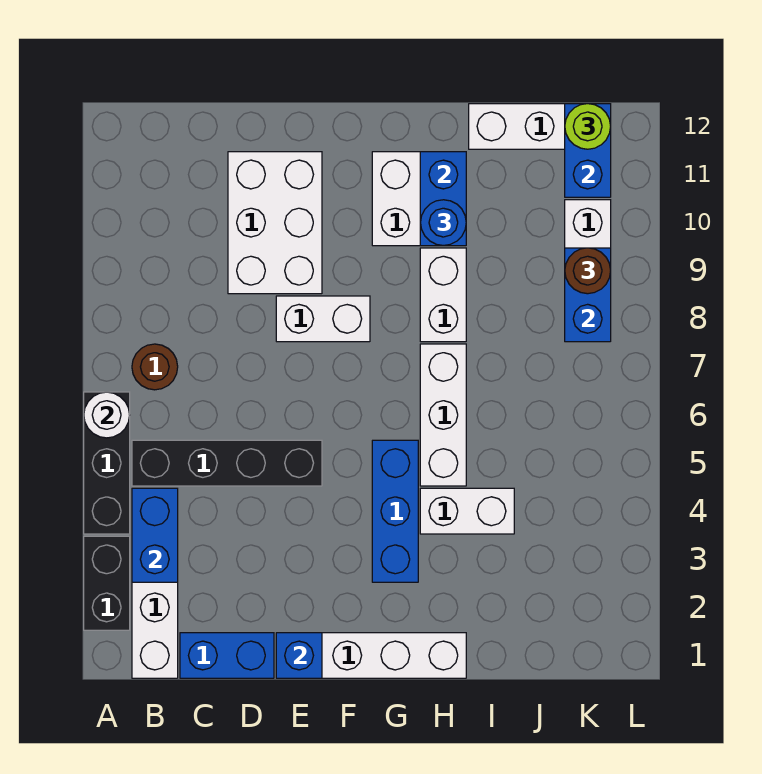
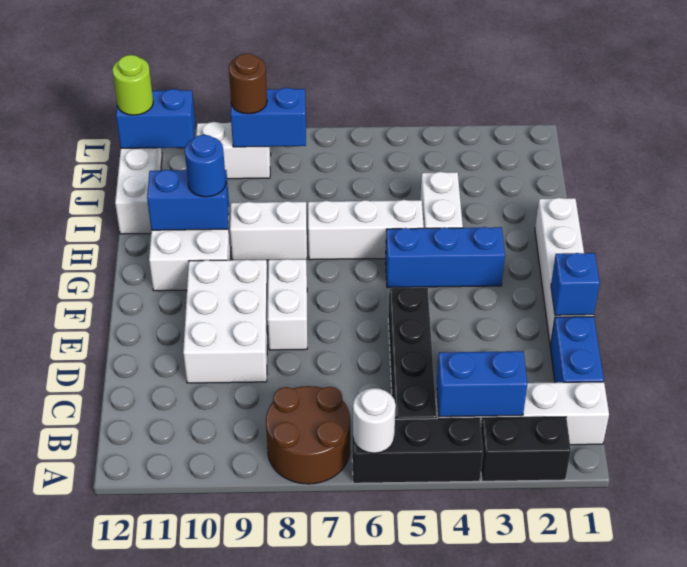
brown 1x1 round brick [132,344,178,390] -> brown 2x2 round brick [266,386,350,484]
white 2x3 brick [228,152,322,294] -> white 2x3 brick turned to [183,260,268,383]

